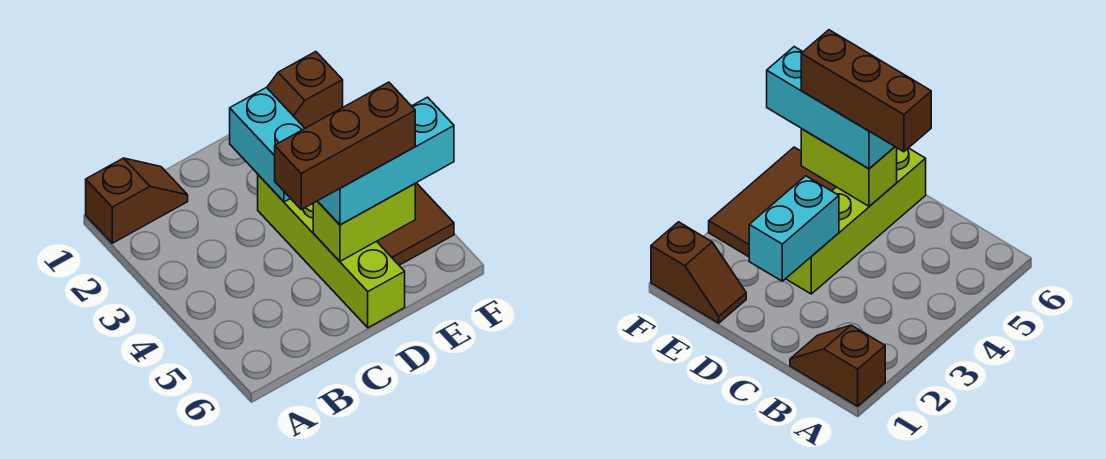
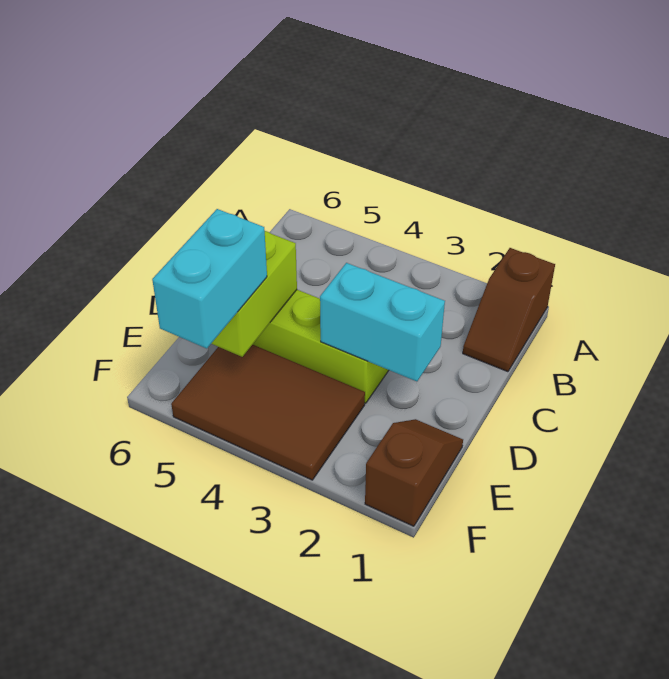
brown 1x3 brick [275,82,415,210] -> none
cyan 1x3 brick [318,97,454,225] -> cyan 1x2 brick [152,209,267,349]

